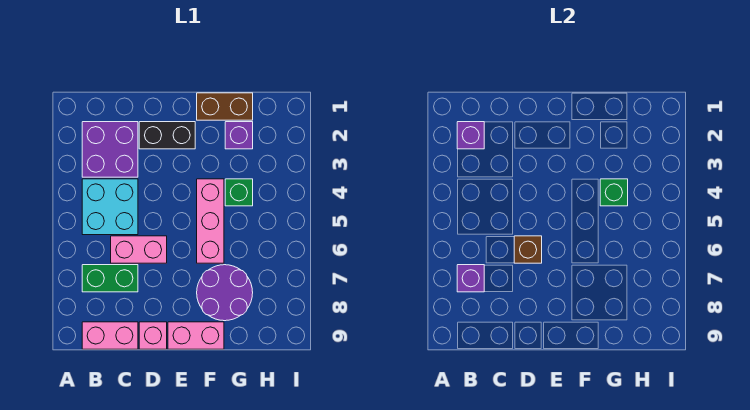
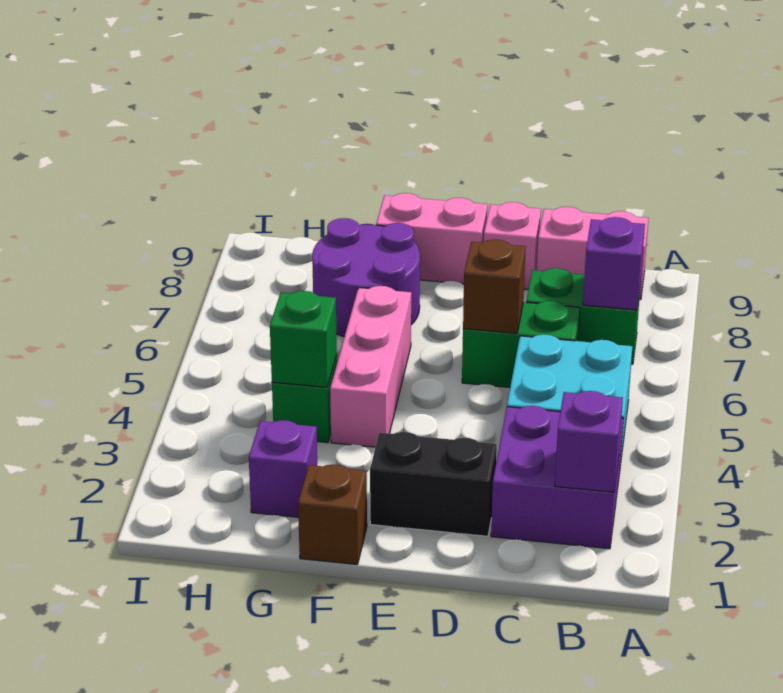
pink 1x2 brick [111,236,167,263] -> green 1x2 brick [462,301,580,387]
brown 1x2 brick [197,93,253,120] -> brown 1x1 brick [298,464,367,564]

